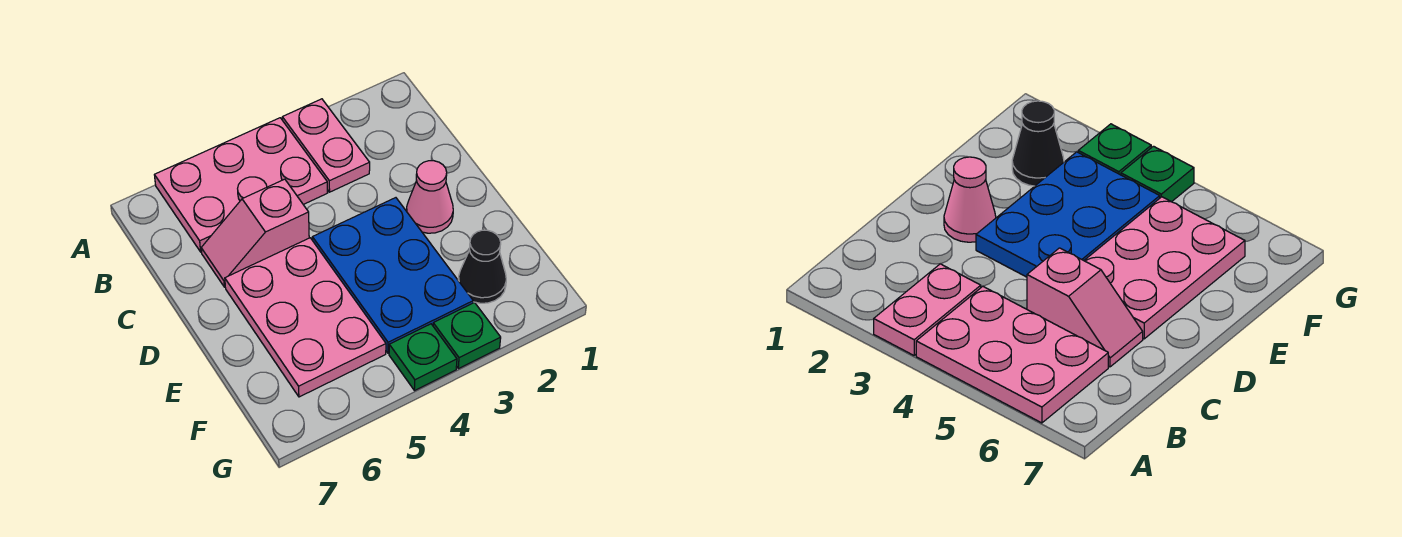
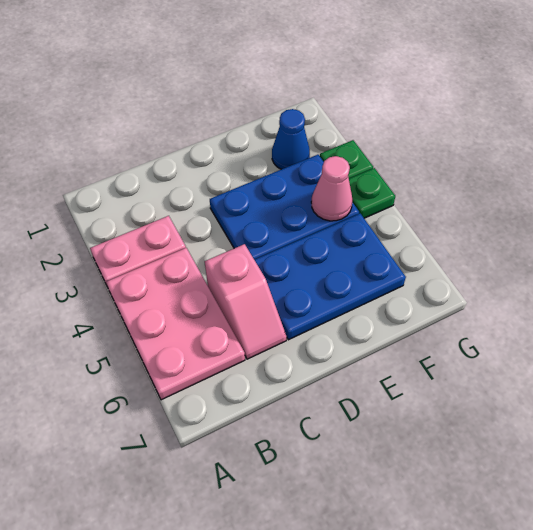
pink 1x1 cone [407,161,453,233] -> pink 1x1 cone moved to [311,156,353,221]
pink 2x3 plate [225,238,386,397] -> blue 2x3 plate [255,213,406,340]
black 1x1 cone [458,230,506,303] -> blue 1x1 cone [272,109,310,169]

